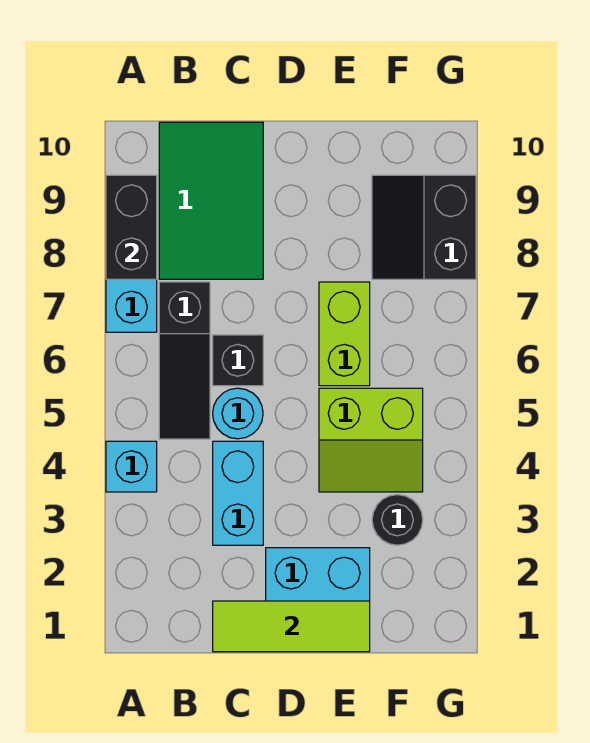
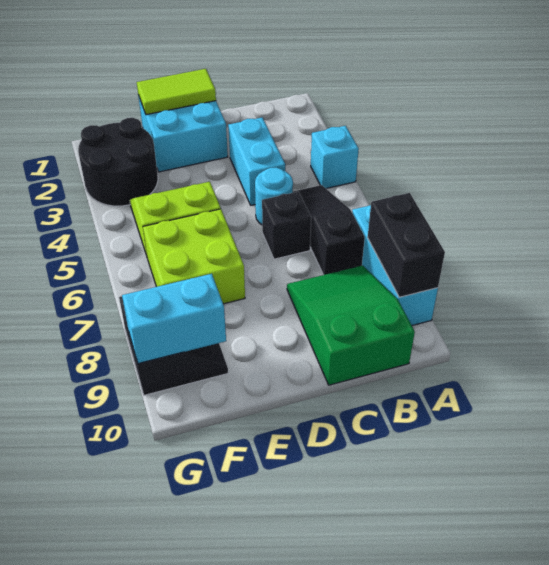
green 2x3 tile [159,122,263,279] -> green 2x3 slope [287,265,415,385]
lime 1x3 tile [213,601,370,652] -> lime 1x2 tile [137,69,216,115]
lime 1x2 brick [319,282,370,386] -> lime 2x2 brick [143,209,245,304]
black 1x1 round brick [372,495,423,545] -> black 2x2 round brick [78,118,158,206]
none -> cyan 1x2 brick [122,274,226,364]

